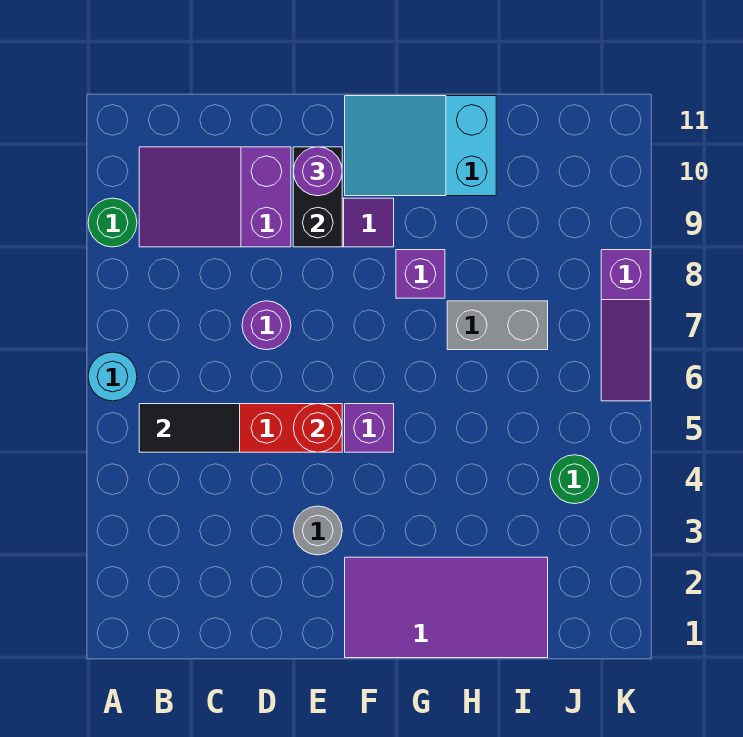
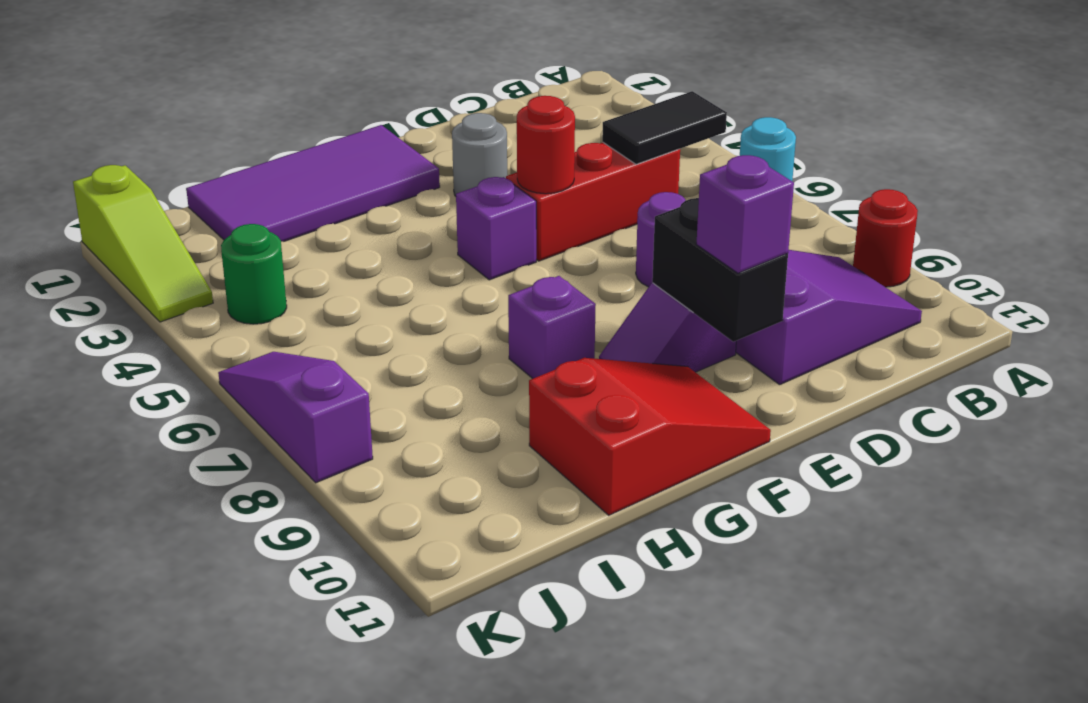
green 1x1 round brick [88,198,137,247] -> red 1x1 round brick [853,189,918,287]
purple 1x1 round brick [293,147,342,196] -> purple 1x1 brick [696,155,794,273]
cyan 2x3 slope [345,96,496,196] -> red 2x3 slope [529,358,771,515]
grey 1x2 brick [447,301,548,350] -> none
none -> lime 1x3 slope [73,165,213,322]

